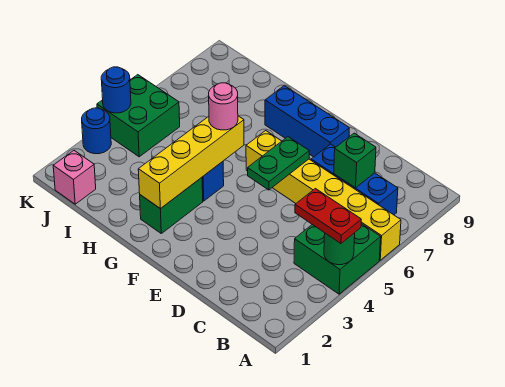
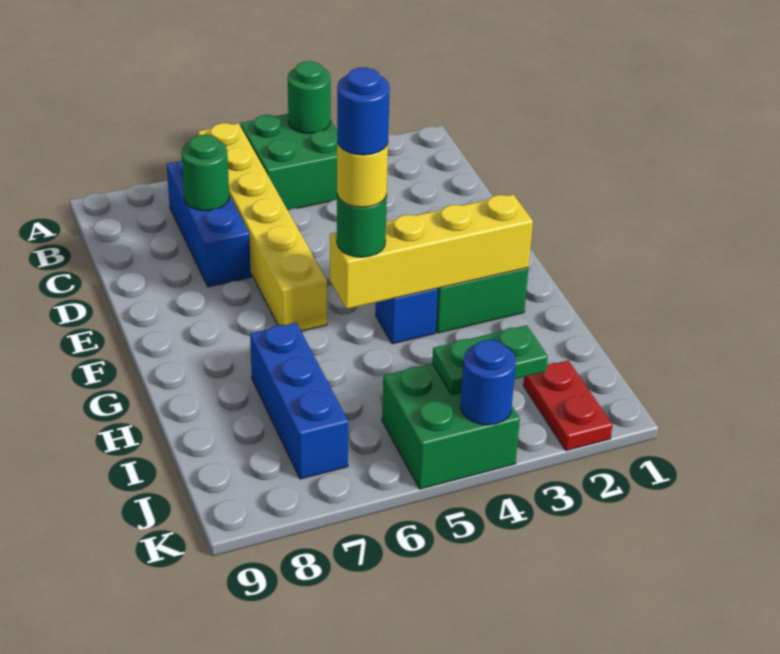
red 1x2 plate [295,189,361,243] -> red 1x2 plate moved to [523,361,612,451]
green 1x1 brick [334,133,376,188] -> green 1x1 round brick [181,135,229,211]
green 1x2 plate [248,137,309,190] -> green 1x2 plate moved to [432,325,548,395]
blue 1x3 brick [265,86,349,157] -> blue 1x3 brick moved to [250,323,348,479]
pink 1x1 round brick [209,83,238,130] -> green 1x1 round brick [337,195,387,257]
none -> yellow 1x1 round brick [337,142,388,207]
pink 1x1 brick [53,151,96,204] -> none
blue 1x1 round brick [82,108,111,154] -> blue 1x1 round brick moved to [337,68,390,155]

